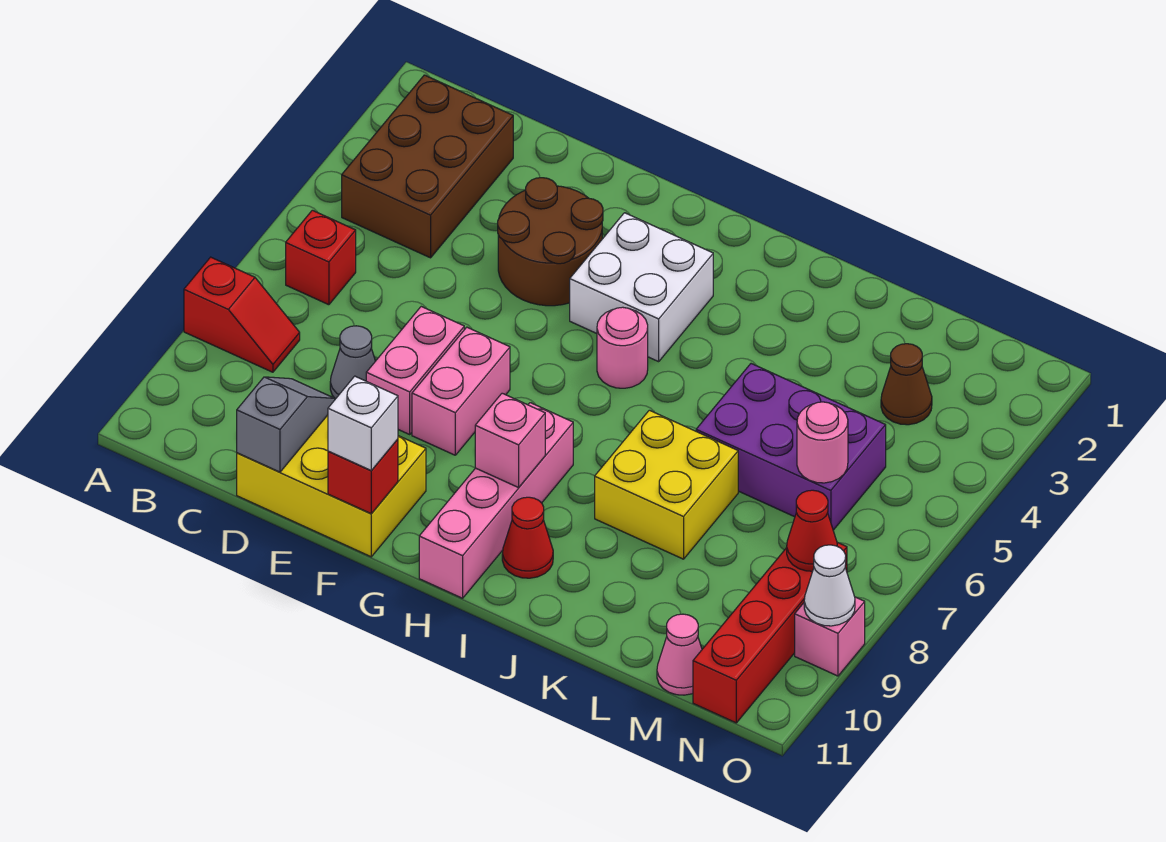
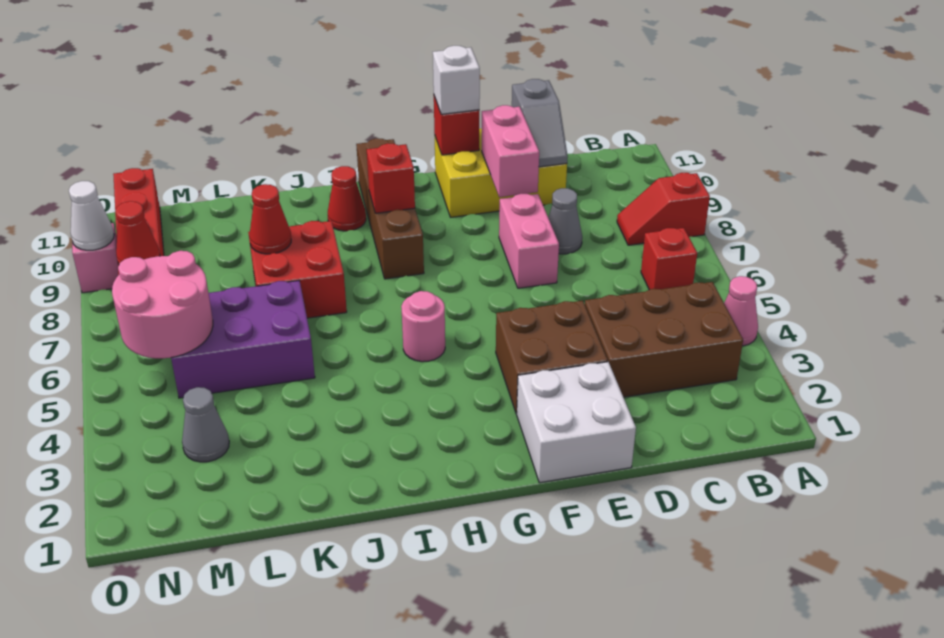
brown 2x3 brick [342,75,513,258] -> brown 2x3 brick turned to [585,282,743,397]
brown 2x2 round brick [498,178,603,306] -> brown 2x2 brick [496,301,608,414]
pink 1x2 brick [412,327,510,455] -> pink 1x2 brick moved to [482,105,539,197]
white 2x2 brick [570,213,713,362] -> white 2x2 brick moved to [517,362,636,483]
pink 1x4 brick [419,403,573,598] -> brown 1x4 brick [356,138,424,279]
pink 1x1 brick [475,393,545,488] -> red 1x1 brick [367,143,415,213]
yellow 2x2 brick [595,410,738,559] -> red 2x2 brick [248,221,347,318]
none -> red 1x1 cone [249,184,291,254]
brown 1x1 cone [881,344,932,425] -> grey 1x1 cone [182,387,229,462]
pink 1x1 round brick [797,402,848,483] -> pink 2x2 round brick [112,251,213,358]
pink 1x1 cone [657,614,702,695] -> pink 1x1 cone moved to [724,276,758,346]

